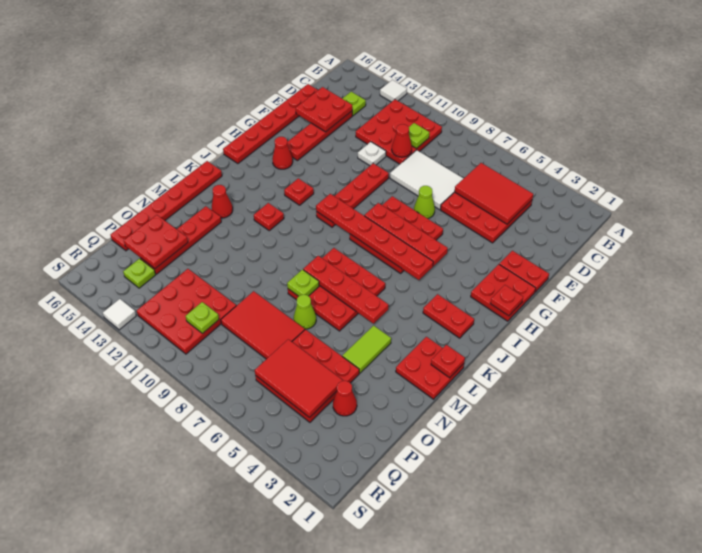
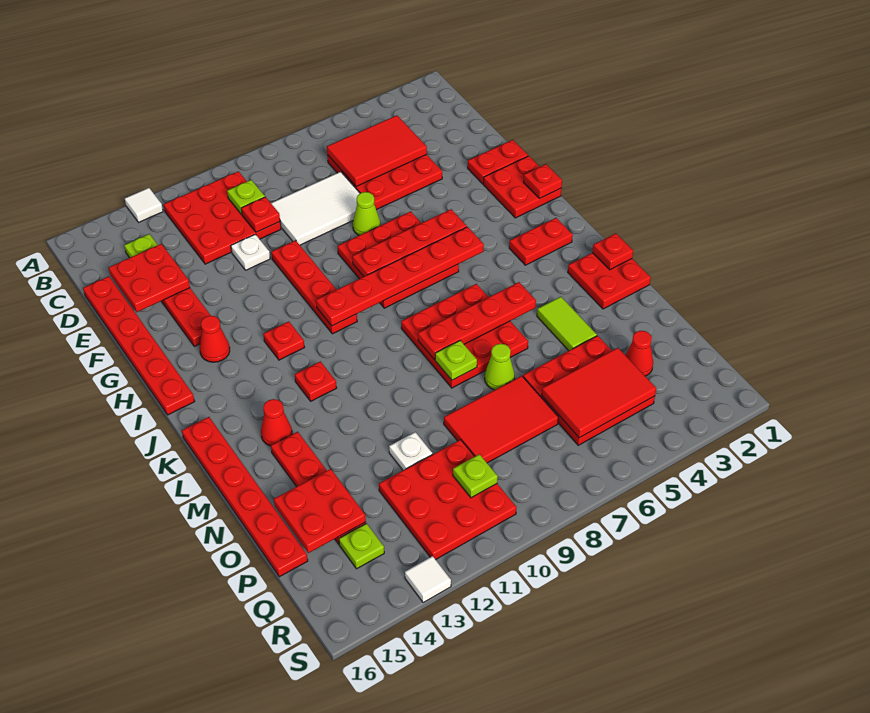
red 1x1 cone [392,124,412,157] -> red 1x1 plate [241,197,280,232]
none -> white 1x1 plate [389,432,432,470]

